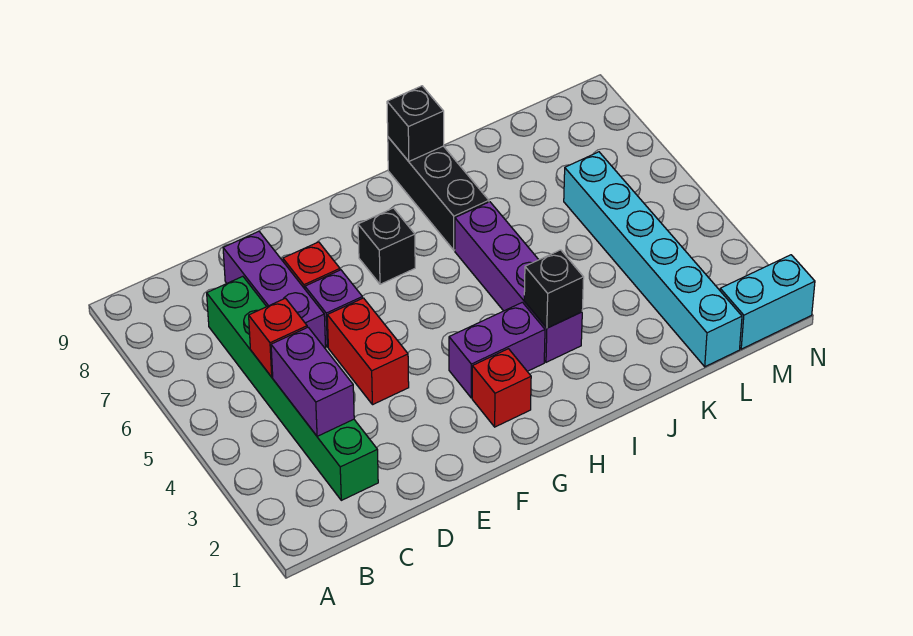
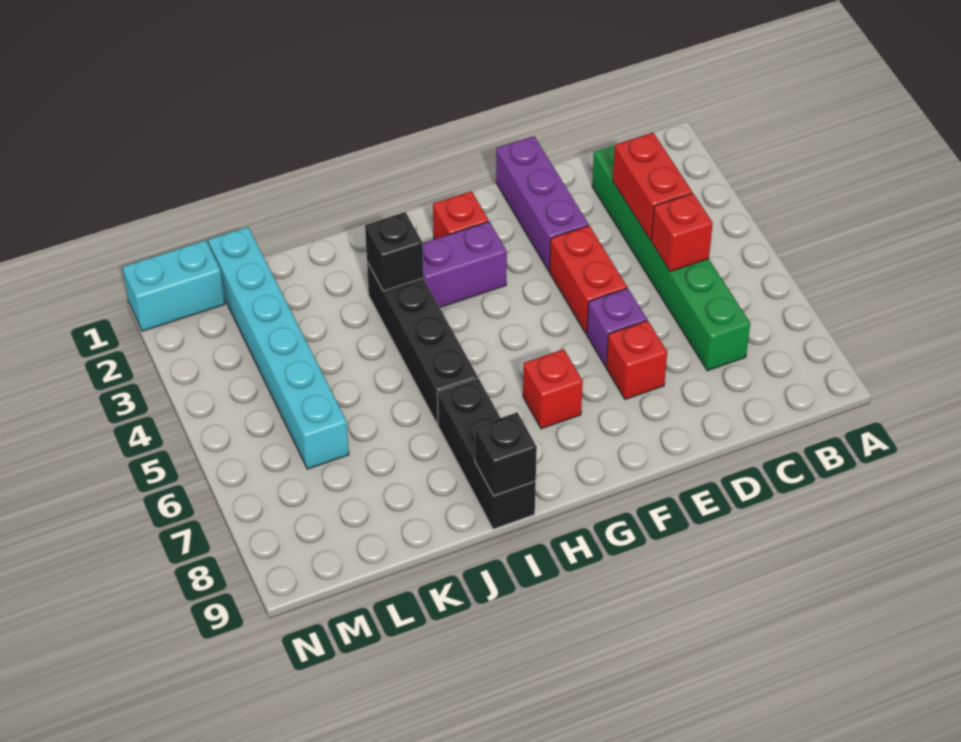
purple 1x2 brick [271,327,354,436] -> red 1x2 brick [613,133,692,240]
purple 1x3 brick [223,231,326,348] -> purple 1x3 brick moved to [496,136,588,271]
black 1x1 brick [358,208,415,284] -> red 1x1 brick [523,349,583,429]
purple 1x4 brick [455,202,582,362] -> black 1x4 brick [367,262,478,424]

